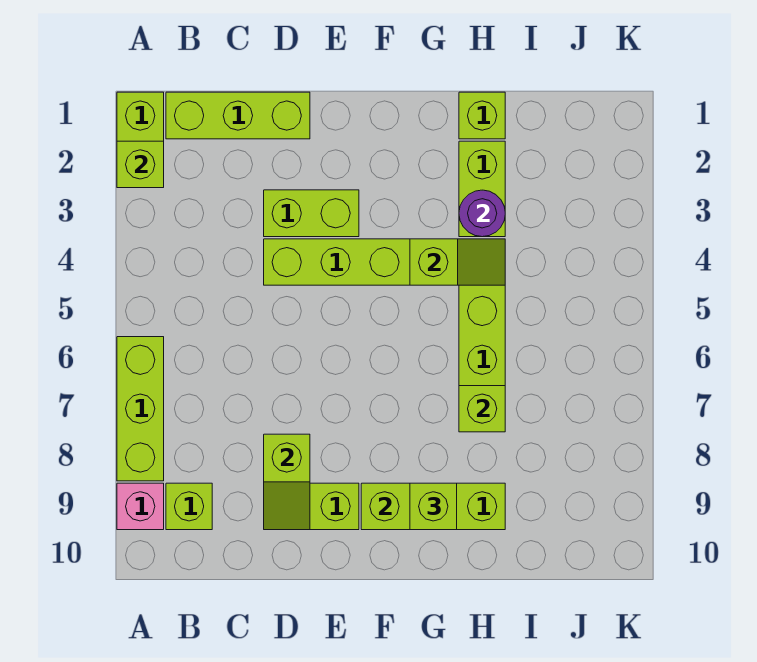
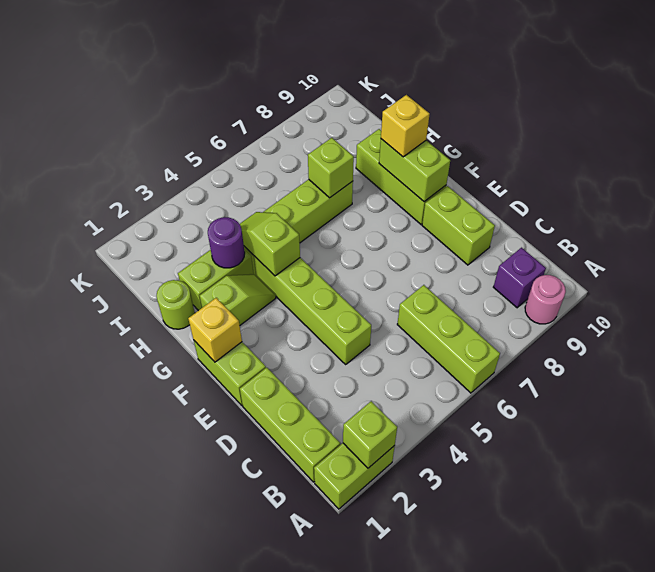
lime 1x3 brick [117,337,164,481] -> lime 1x3 brick turned to [397,285,500,393]
pink 1x1 brick [117,483,164,530] -> pink 1x1 round brick [525,275,566,324]
lime 1x1 brick [166,483,212,530] -> purple 1x1 brick [494,248,546,308]
lime 1x2 brick [264,190,359,237] -> lime 1x2 brick moved to [194,341,266,405]
lime 1x2 slope [264,434,310,530] -> lime 1x2 slope moved to [200,274,276,325]
none -> yellow 1x1 brick [188,298,242,362]
lime 1x1 brick [410,483,457,530] -> yellow 1x1 brick [381,95,430,157]
lime 1x1 brick [459,92,505,139] -> lime 1x1 round brick [157,280,195,329]

